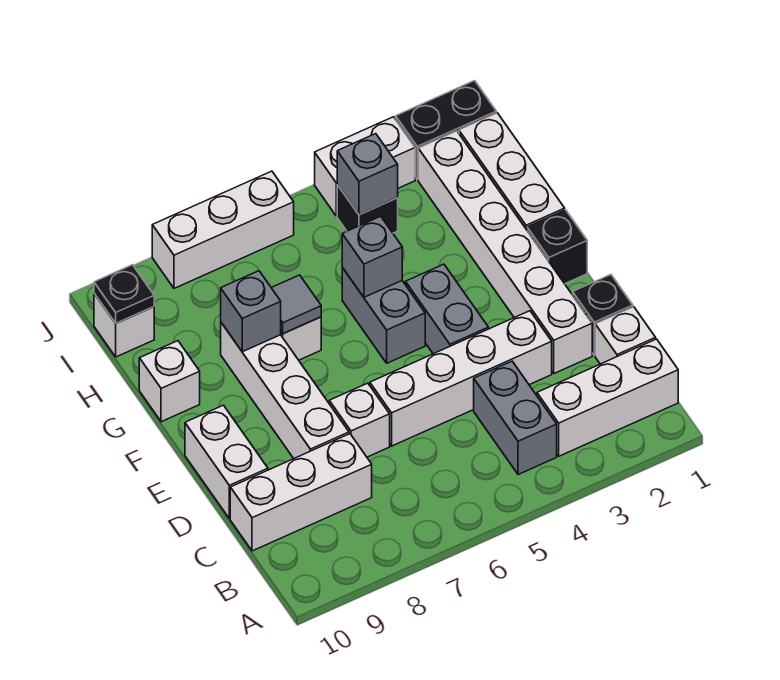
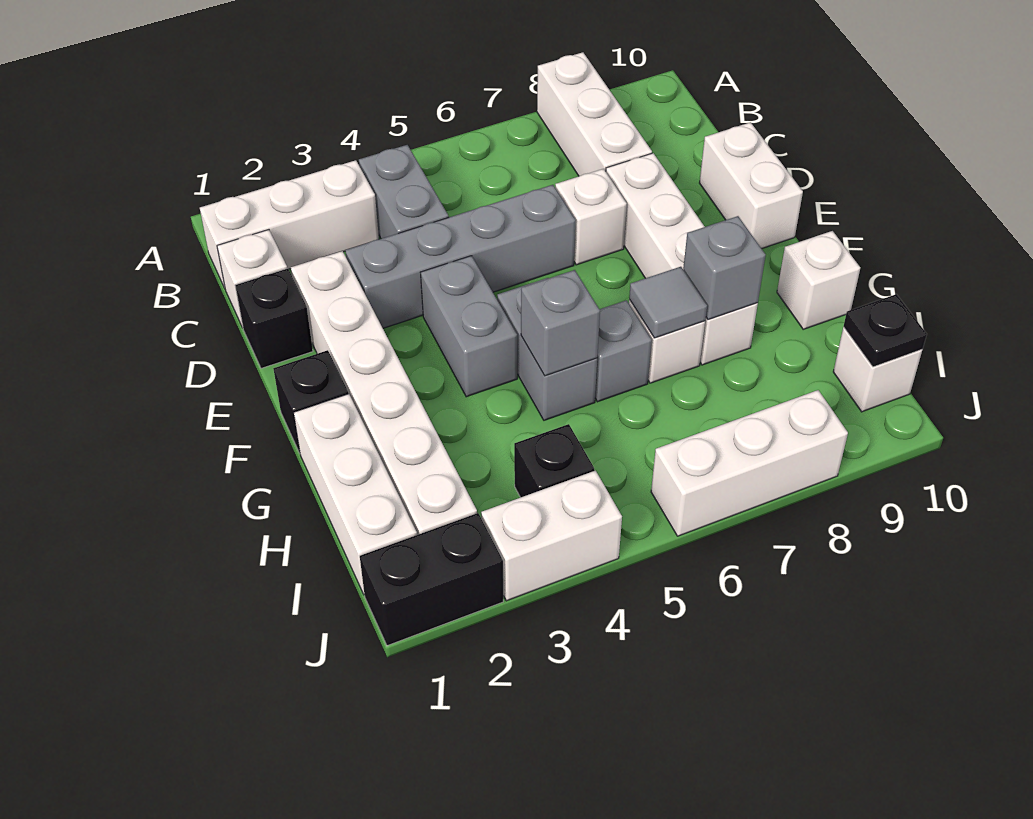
white 1x3 brick [230,434,372,551] -> white 1x3 brick turned to [537,52,652,176]
white 1x4 brick [370,311,552,446] -> grey 1x4 brick [345,185,576,328]
grey 1x1 brick [337,134,398,215] -> grey 1x1 brick moved to [595,300,652,402]

